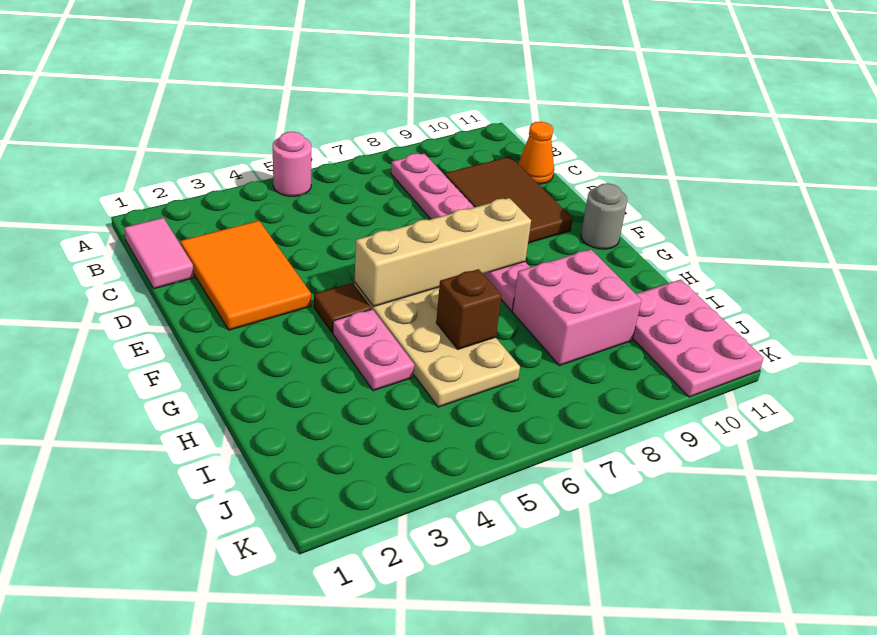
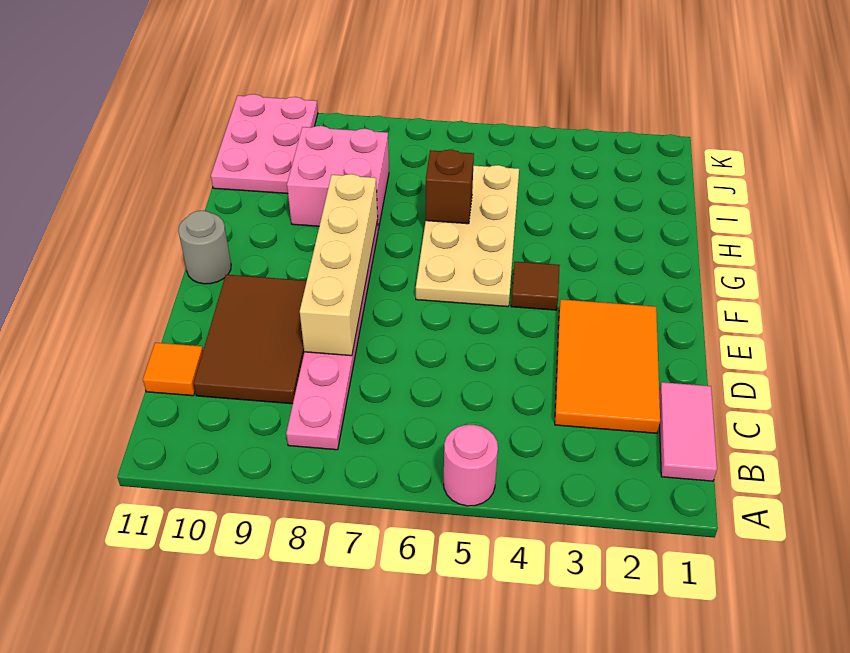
orange 1x1 cone [518,122,554,184] -> orange 1x1 tile [143,343,203,396]
tan 1x4 brick [355,198,531,307] -> tan 1x4 brick turned to [300,174,378,356]
pink 1x2 plate [333,309,414,391] -> none

